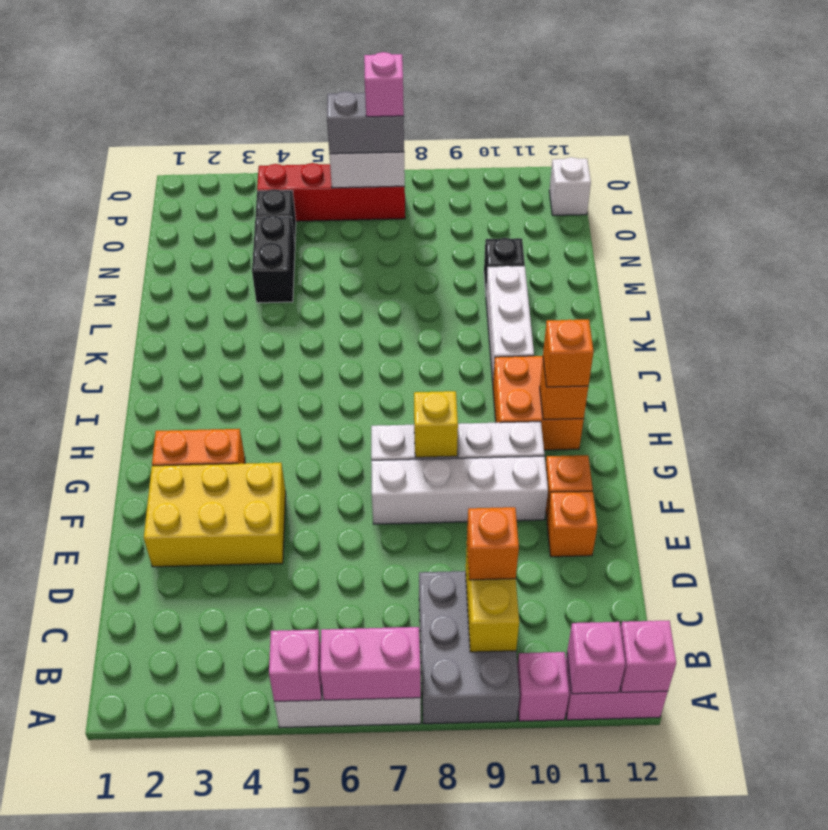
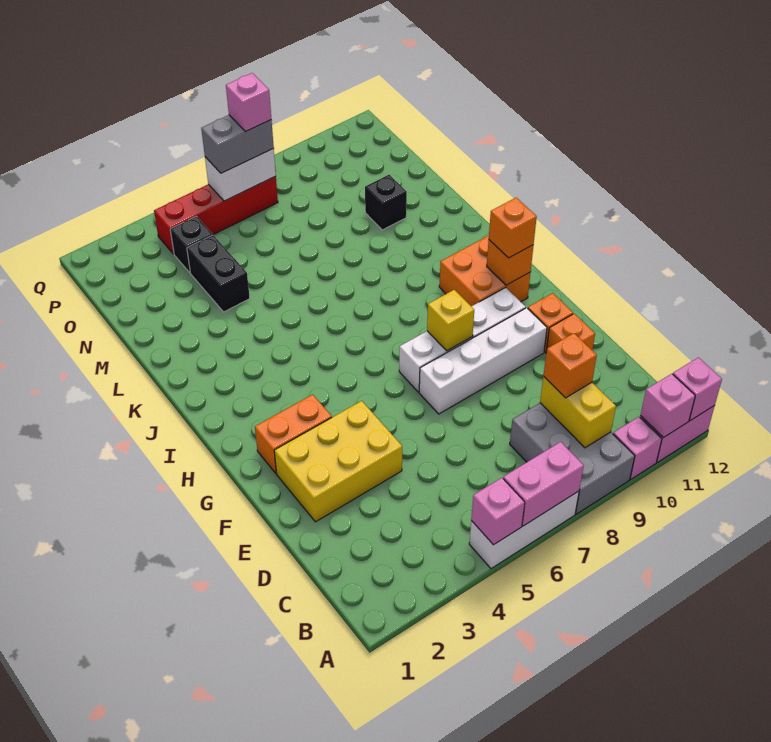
white 1x3 brick [486,266,534,381] -> none
white 1x1 brick [549,157,591,215] -> none

